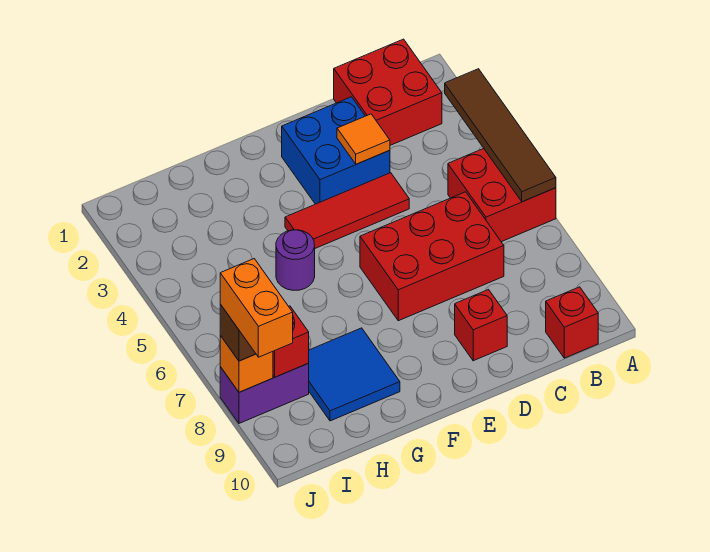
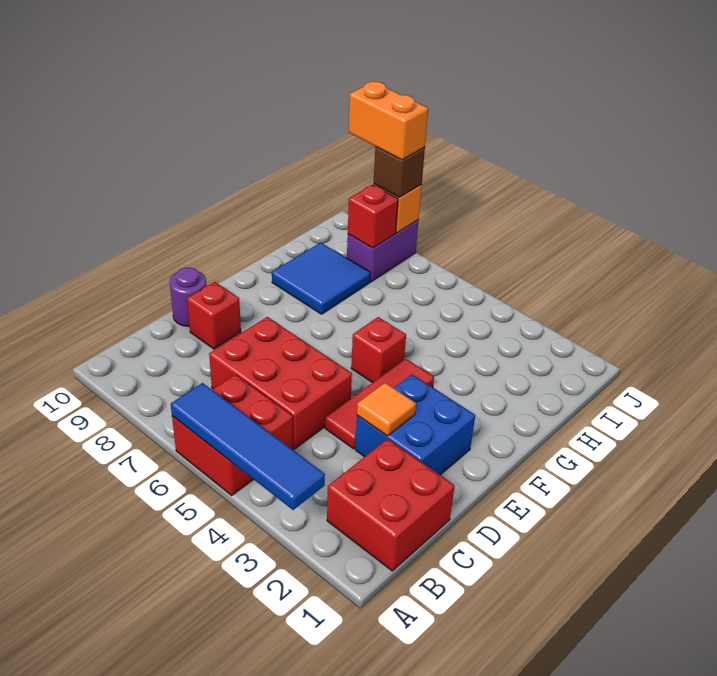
brown 1x4 tile [445,69,556,202] -> blue 1x4 tile [171,383,325,510]
red 1x1 brick [546,287,598,358] -> red 1x1 brick moved to [351,317,406,383]
red 2x3 brick [360,192,504,321] -> red 2x3 brick turned to [209,317,352,449]
purple 1x1 round brick [276,230,315,290] -> purple 1x1 round brick moved to [170,268,207,327]

